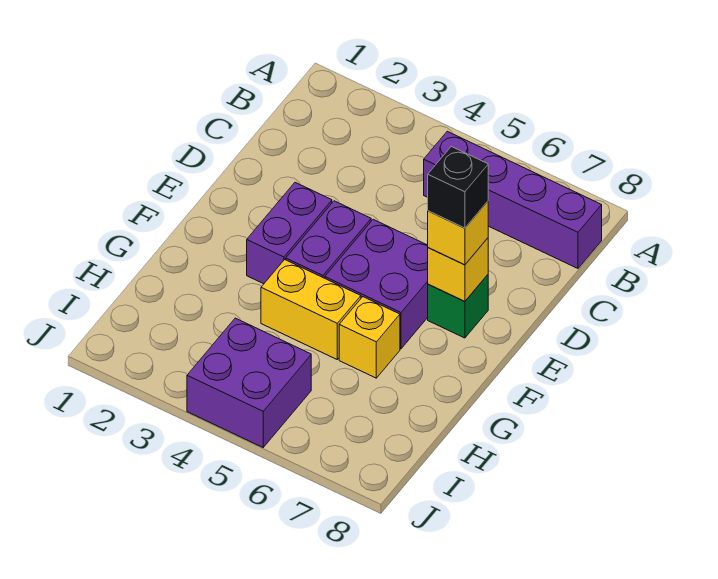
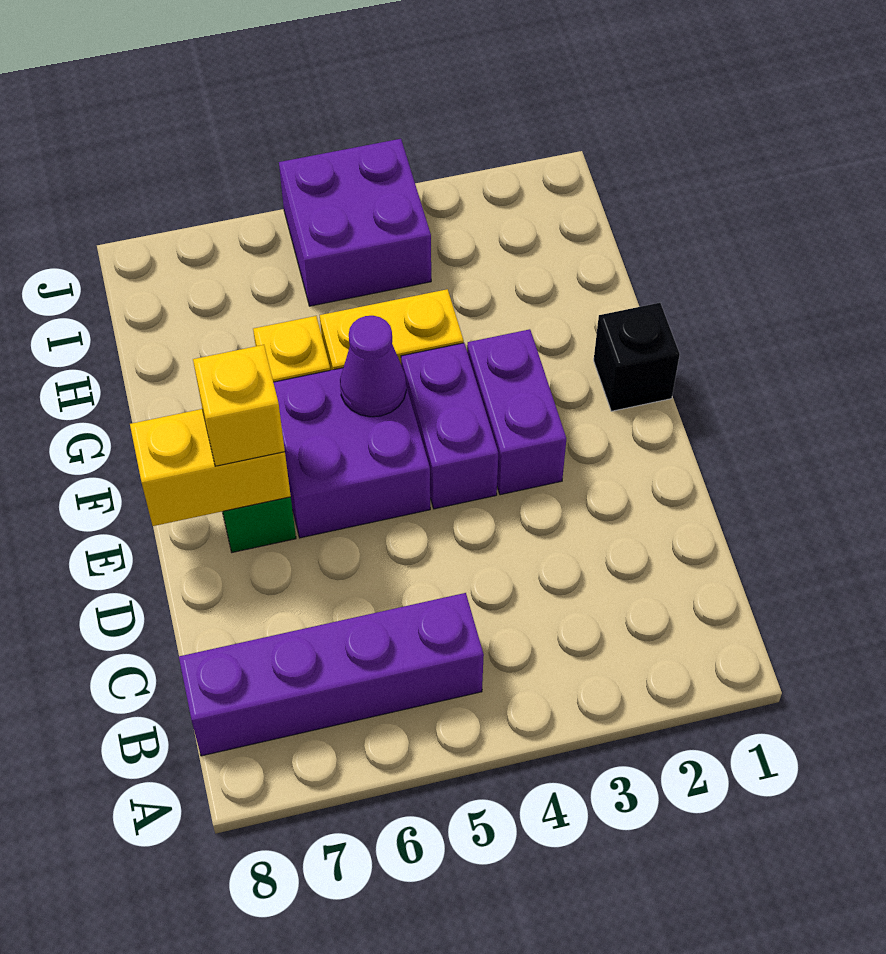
yellow 1x1 brick [428,238,488,302] -> yellow 1x2 brick [130,409,291,526]
black 1x1 brick [428,146,488,228] -> black 1x1 brick moved to [594,303,680,411]
none -> purple 1x1 cone [340,316,406,417]

